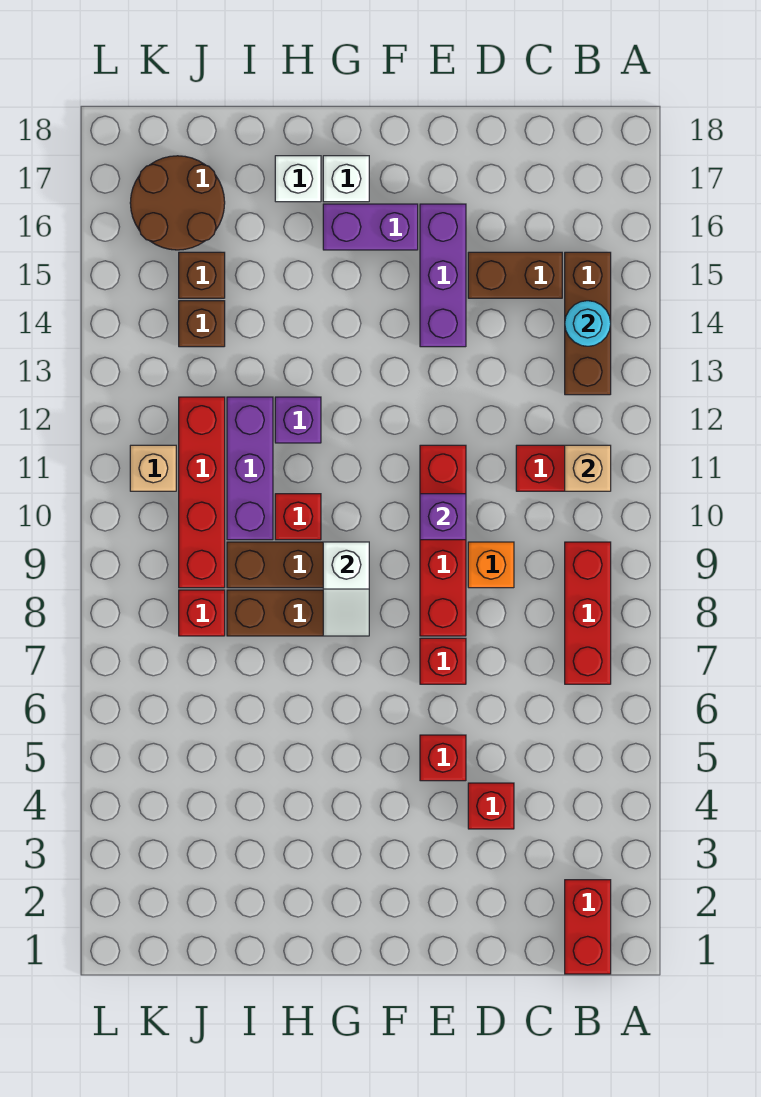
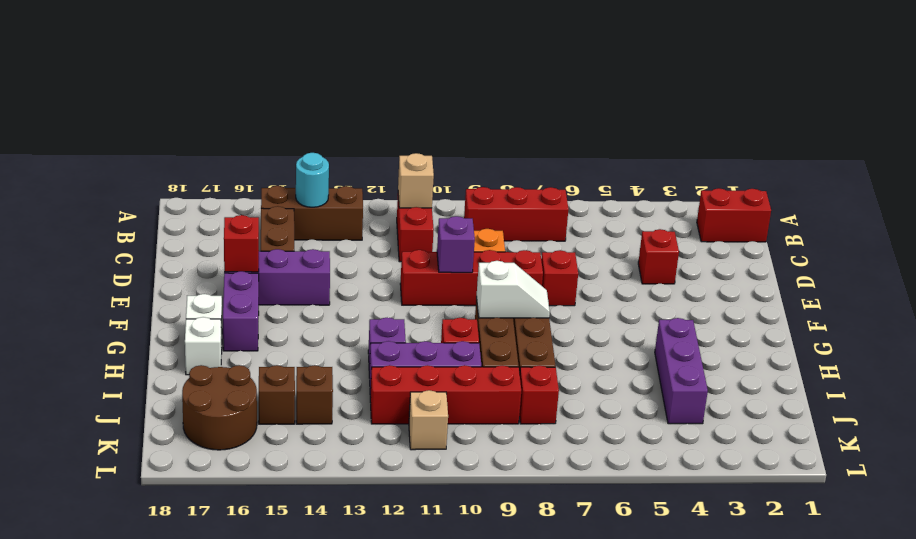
red 1x1 brick [420,735,466,781] -> red 1x1 brick moved to [224,215,259,272]
none -> purple 1x3 brick [655,318,708,424]

